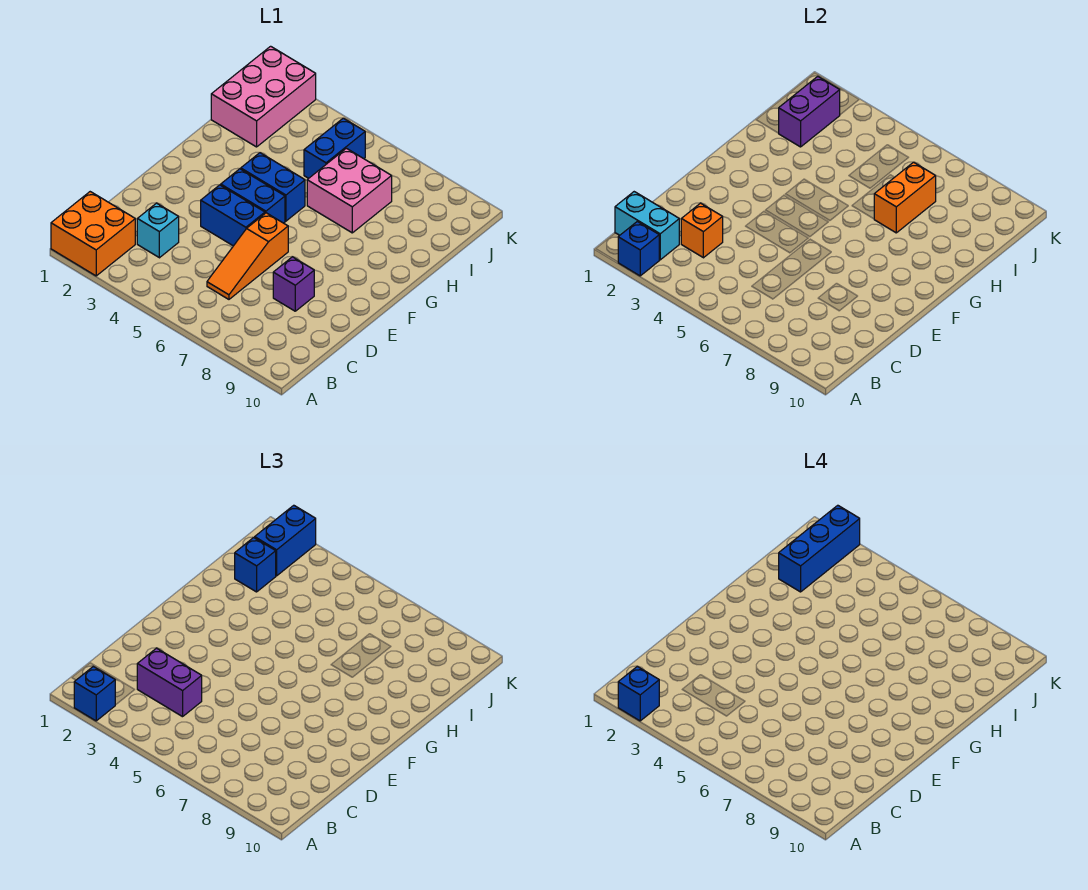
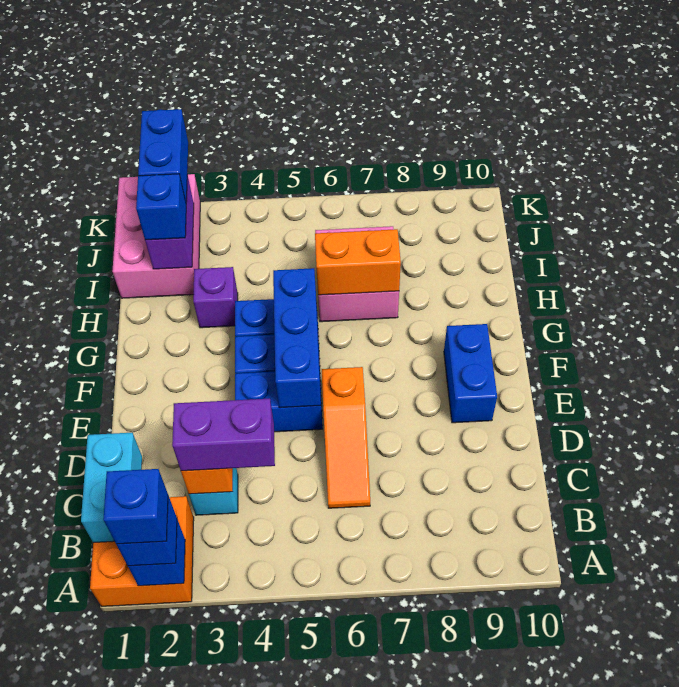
cyan 1x2 brick [615,192,679,260] -> cyan 1x2 brick turned to [81,433,142,543]
purple 1x1 brick [273,257,314,311] -> purple 1x1 brick moved to [193,267,238,328]
orange 1x2 brick [874,162,936,233] -> orange 1x2 brick turned to [315,229,401,295]
blue 1x3 brick [779,505,860,592] -> blue 1x3 brick moved to [273,268,321,408]
blue 1x2 brick [304,118,365,178] -> blue 1x2 brick moved to [444,324,497,423]

